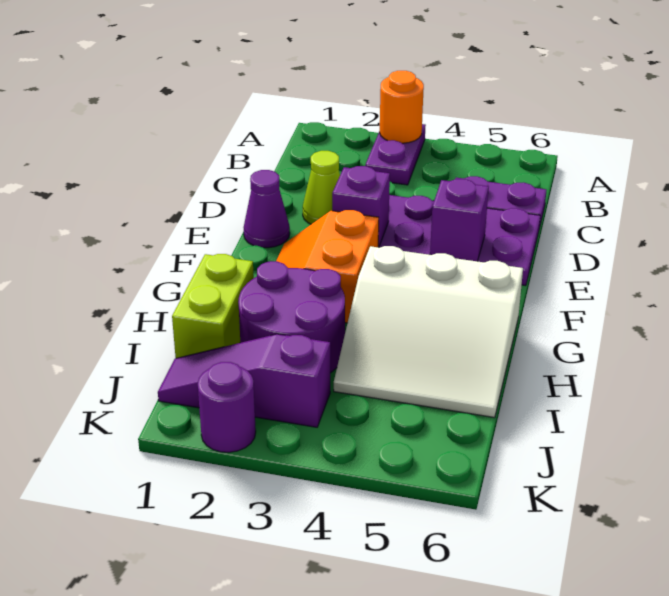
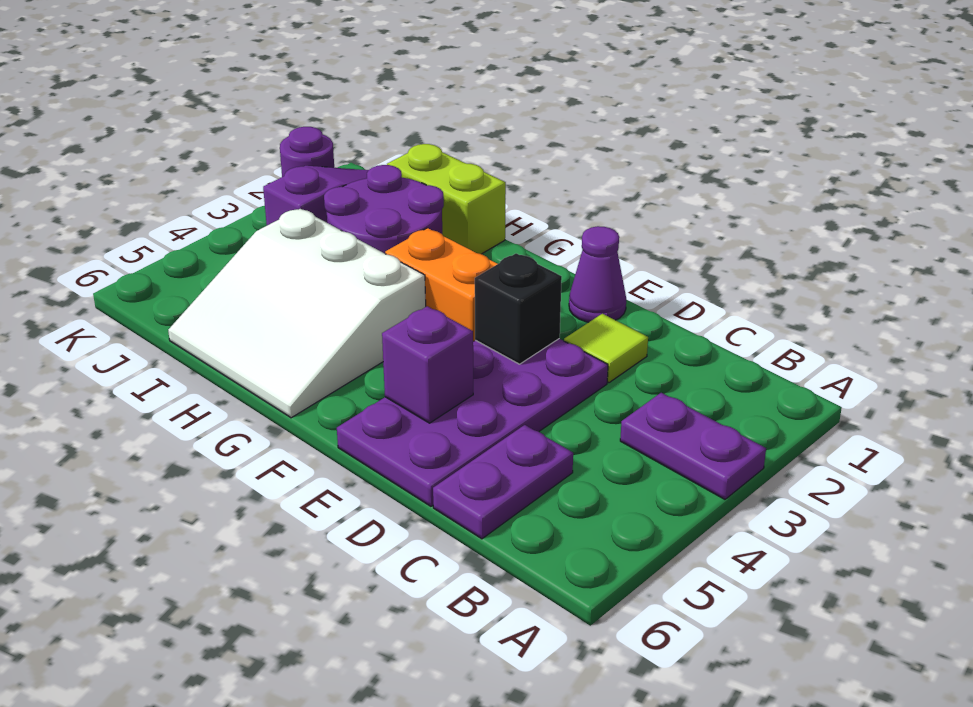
orange 1x1 round brick [380,71,424,143] -> none
lime 1x1 cone [303,151,340,224] -> lime 1x1 tile [564,314,648,383]
purple 1x1 brick [332,166,390,247] -> black 1x1 brick [475,253,562,364]
white 3x3 slope [334,246,523,418] -> white 3x3 slope turned to [168,209,426,418]

